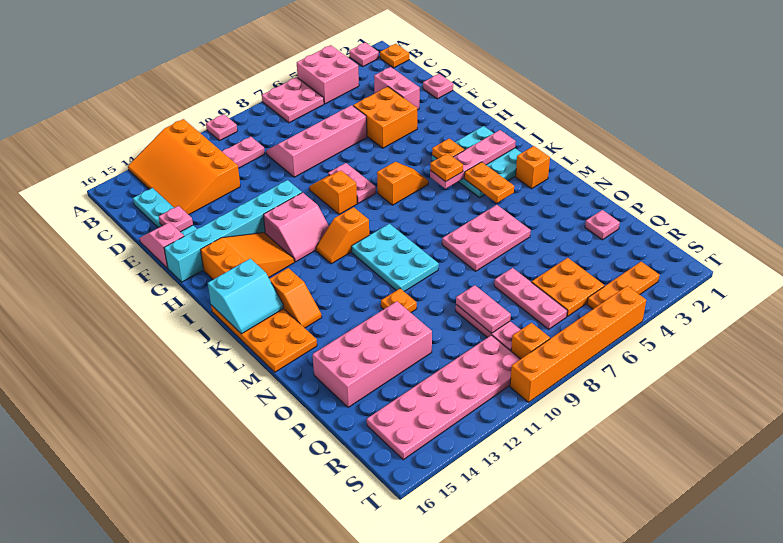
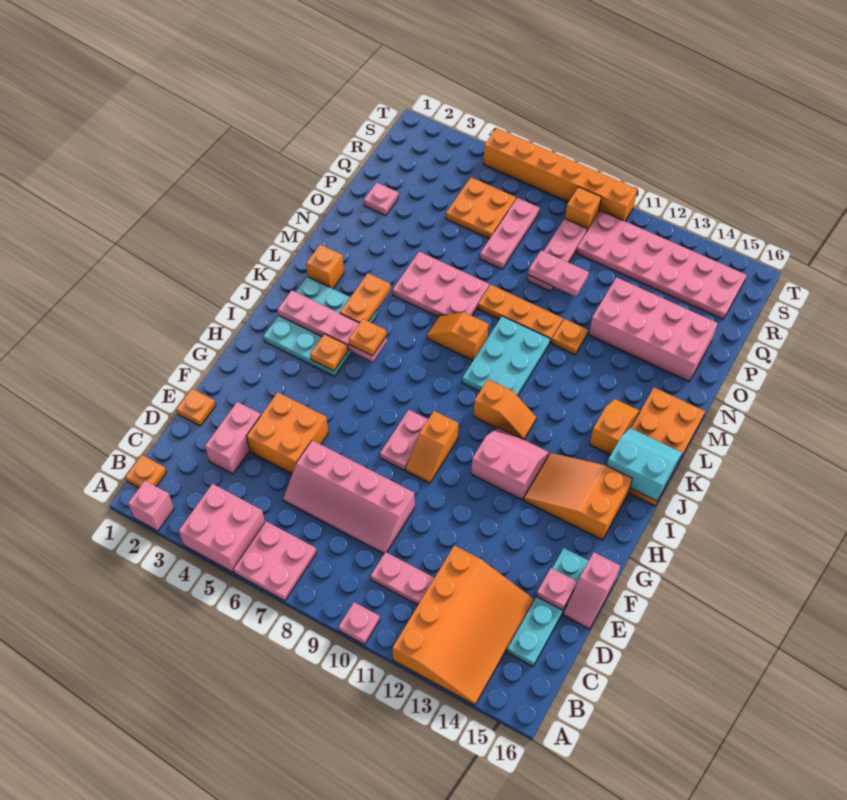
pink 1x1 plate [349,42,379,66] -> pink 1x1 brick [128,481,174,531]
pink 1x1 plate [423,74,453,99] -> orange 1x1 plate [176,389,216,426]
cyan 1x6 brick [164,180,302,282] -> none
orange 1x2 slope [377,162,428,205] -> orange 1x2 slope moved to [427,312,488,360]
pink 1x2 plate [456,285,511,333] -> pink 1x2 plate turned to [528,250,589,296]
orange 1x3 plate [587,262,660,309] -> orange 1x3 plate moved to [478,285,563,343]

